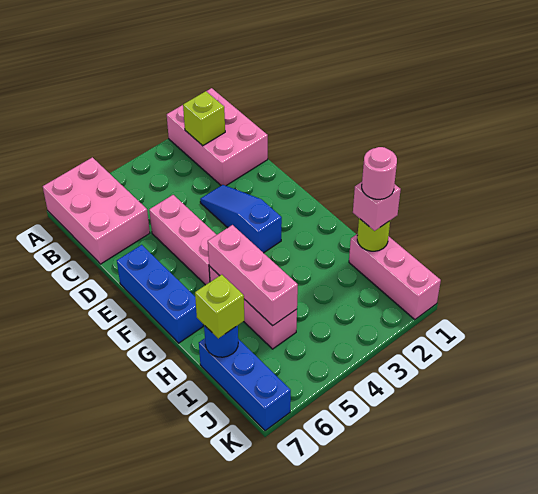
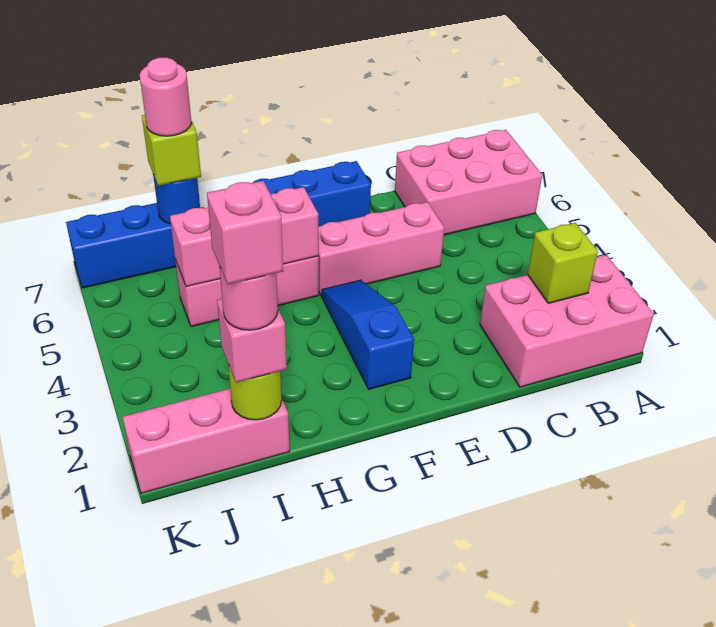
blue 1x3 slope [200,185,282,253] -> blue 1x3 slope turned to [321,280,414,389]
none -> pink 1x1 brick [207,181,283,284]
none -> pink 1x1 round brick [140,58,192,136]

